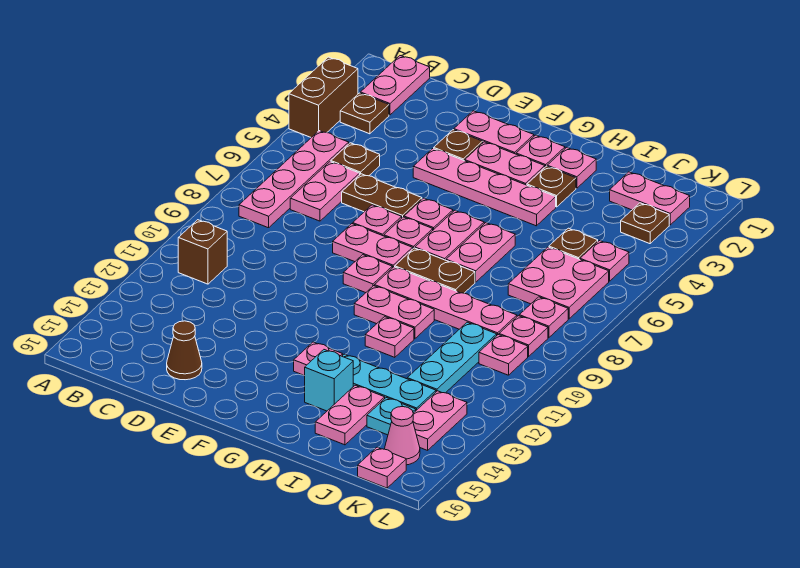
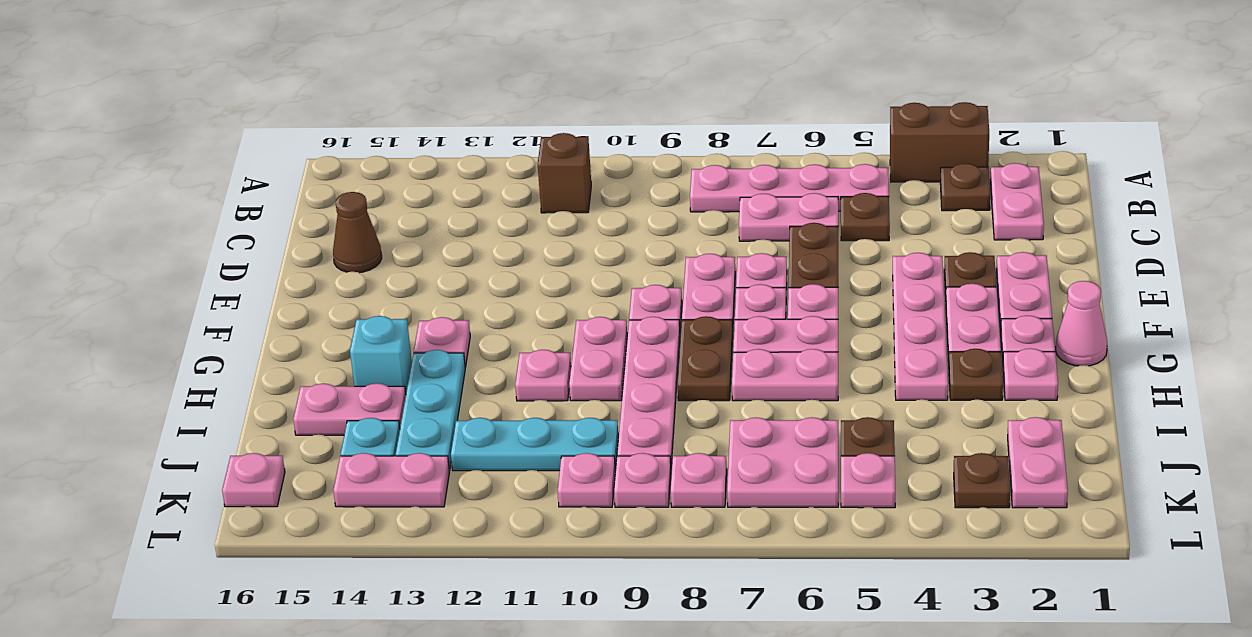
pink 1x2 plate [360,56,430,115] -> pink 1x2 plate turned to [990,163,1044,240]
pink 1x1 cone [385,407,420,465] -> pink 1x1 cone moved to [1056,281,1107,366]

